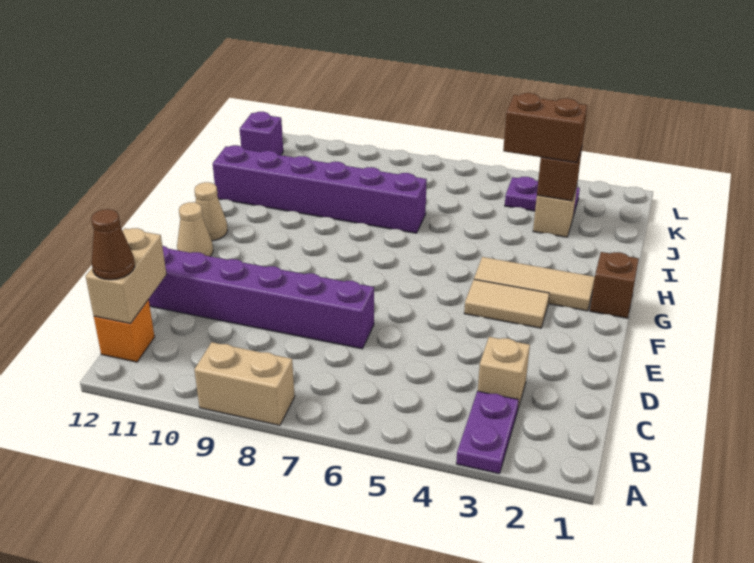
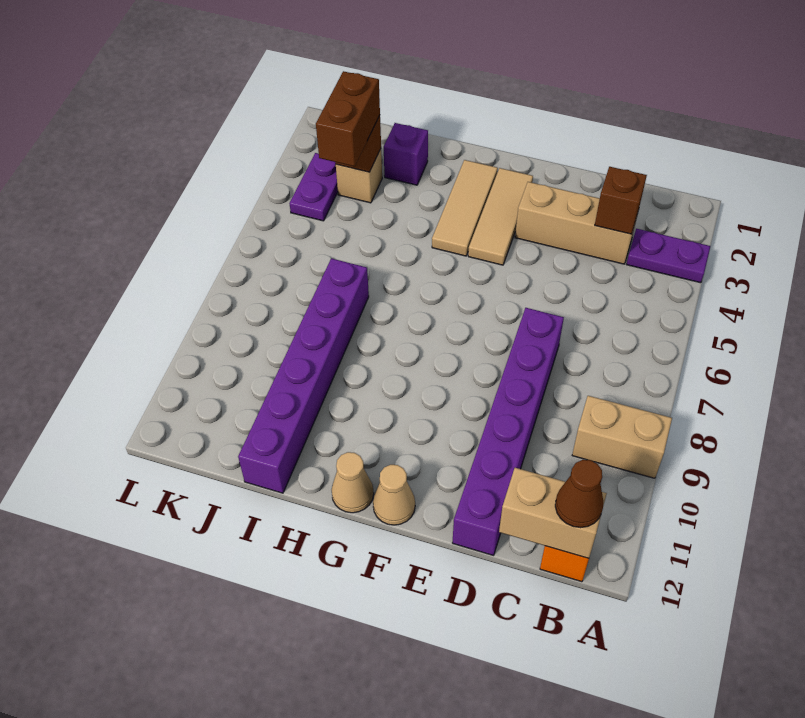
tan 1x2 brick [194,342,295,425] -> tan 1x2 brick turned to [572,396,672,478]
tan 1x1 brick [478,337,530,408] -> tan 1x3 brick [515,182,638,264]
tan 1x2 tile [464,279,549,328] -> tan 1x3 tile [468,168,533,265]
brown 1x1 brick [590,252,639,318] -> brown 1x1 brick moved to [595,167,647,234]
purple 1x1 brick [240,112,283,155] -> purple 1x1 brick moved to [384,123,428,185]

